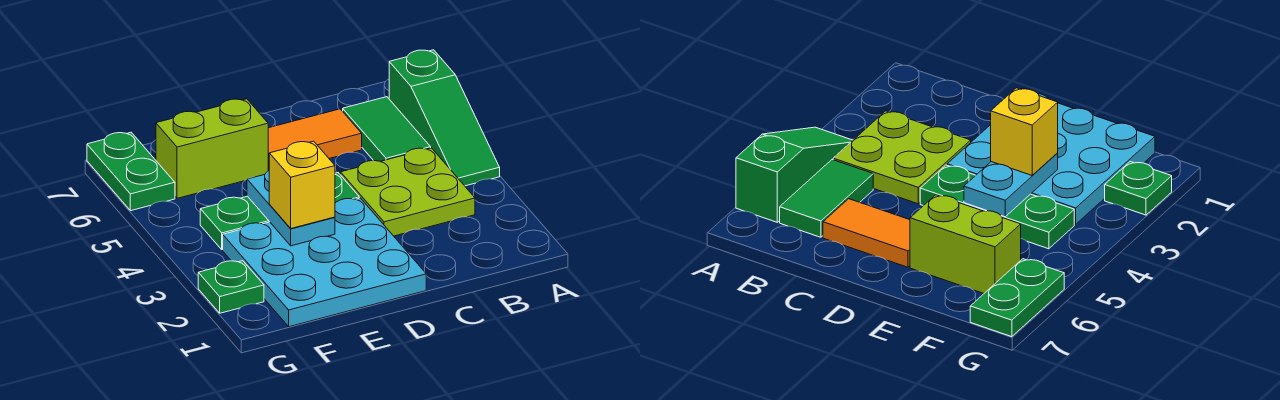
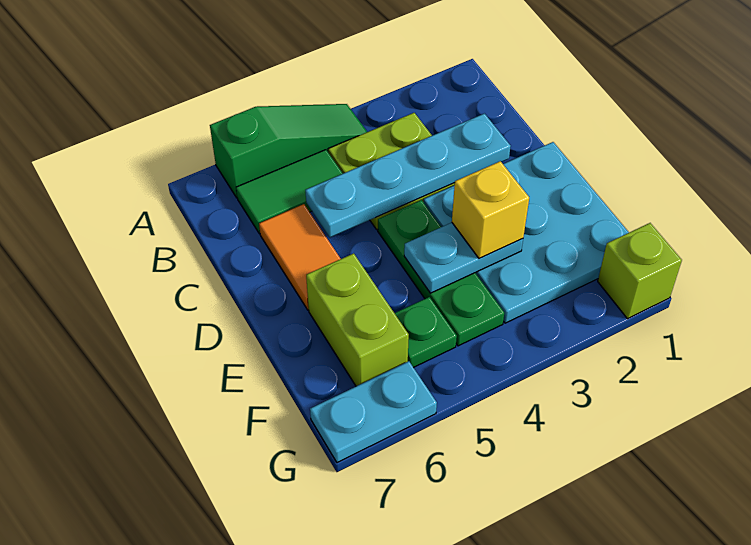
none -> cyan 1x4 plate [305,114,511,237]
none -> lime 1x1 brick [598,223,682,319]
green 1x1 plate [198,261,264,313] -> green 1x1 plate moved to [395,297,457,367]
green 1x2 plate [87,132,175,211] -> cyan 1x2 plate [310,361,437,463]

